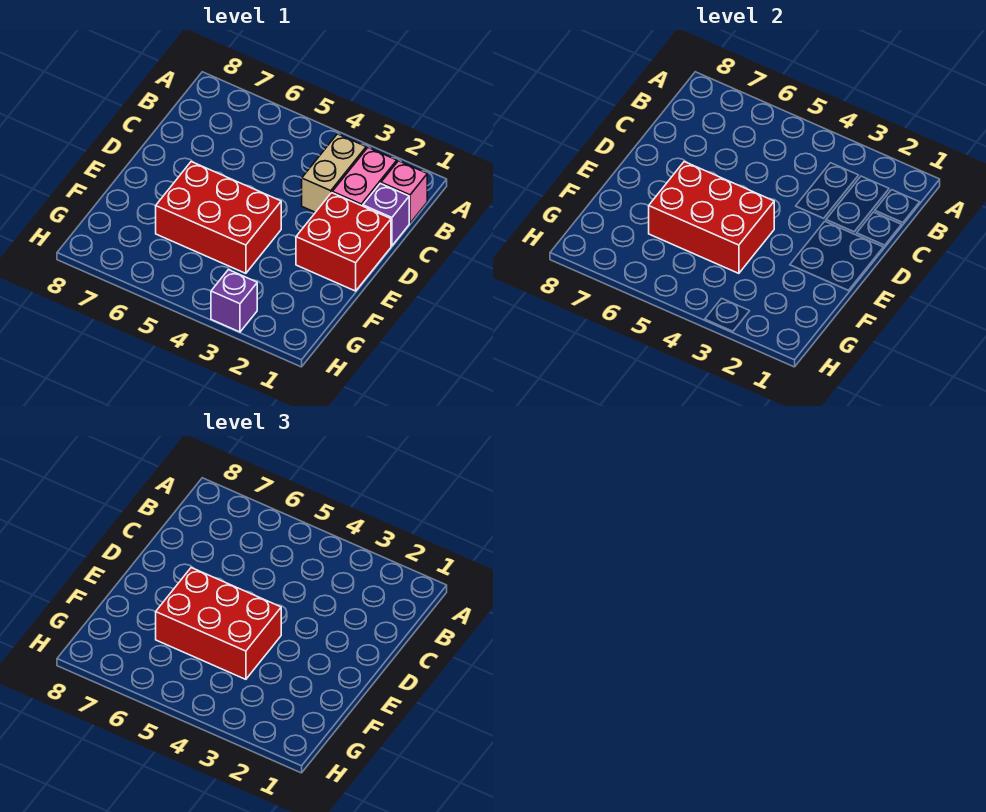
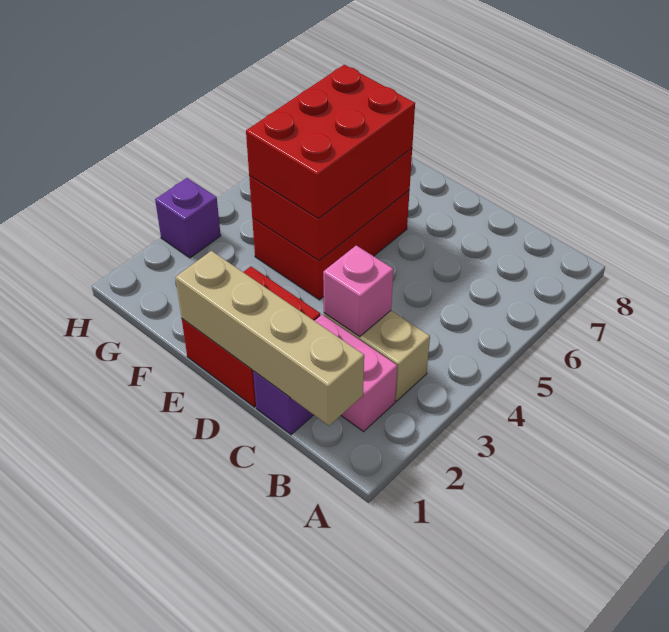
pink 1x1 brick [381,161,427,223] -> pink 1x1 brick moved to [323,246,393,337]
none -> tan 1x4 brick [176,251,364,426]

